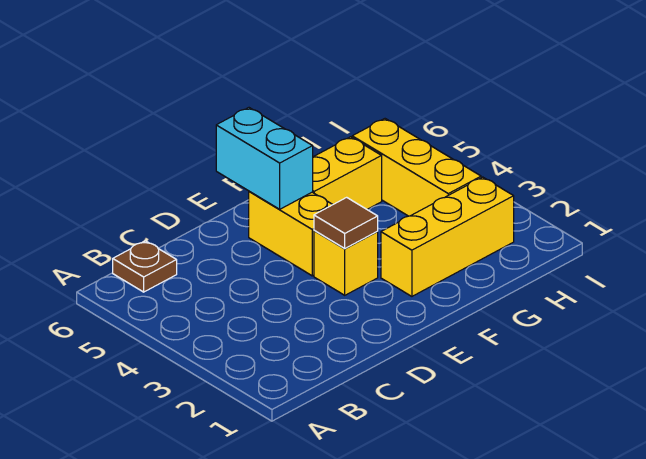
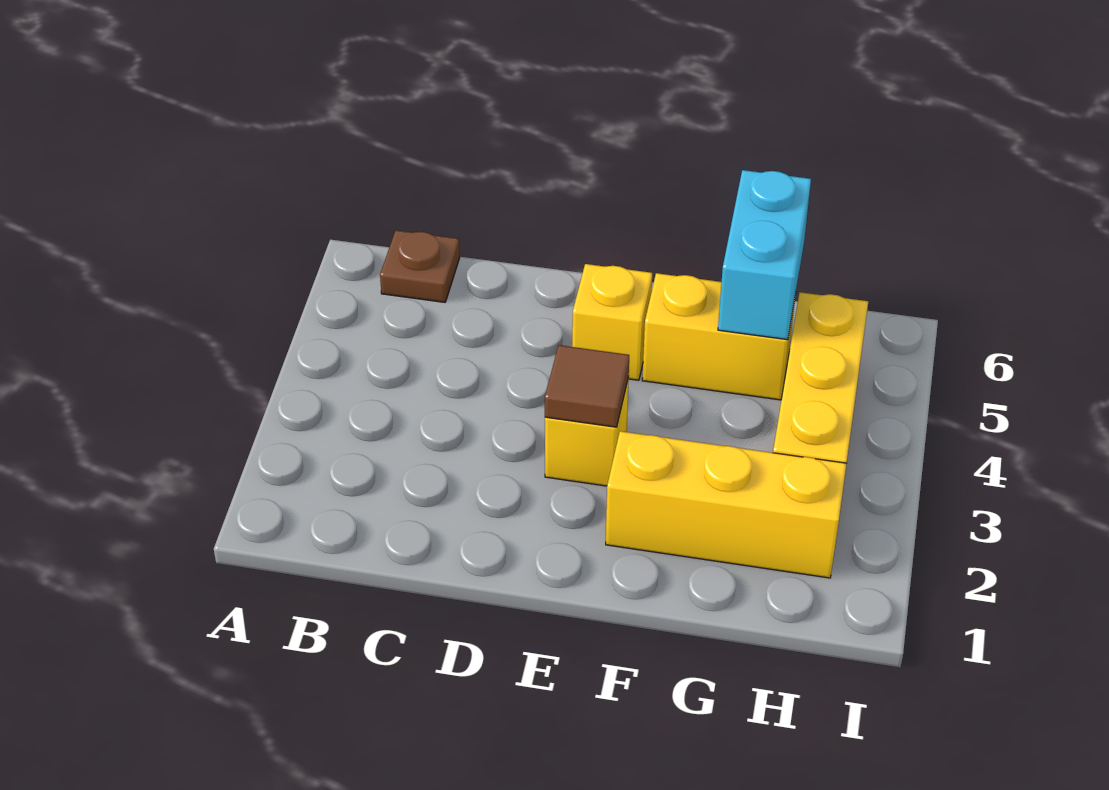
yellow 1x2 brick [249,191,333,276] -> yellow 1x1 brick [572,264,652,380]
cyan 1x2 brick [216,108,313,209] -> cyan 1x2 brick moved to [718,170,811,340]

